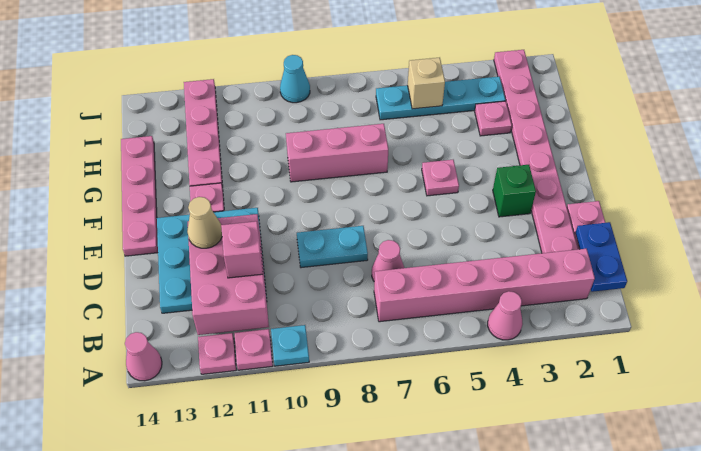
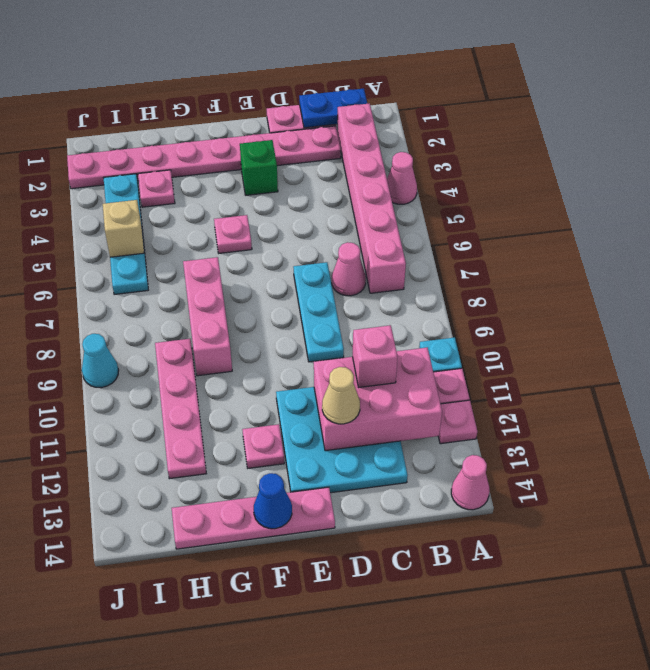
cyan 1x2 plate [297,226,368,268] -> cyan 1x3 plate [293,262,344,362]
none -> blue 1x1 cone [254,473,292,529]
pink 1x4 plate [184,79,223,187] -> pink 1x4 plate turned to [155,339,206,479]

